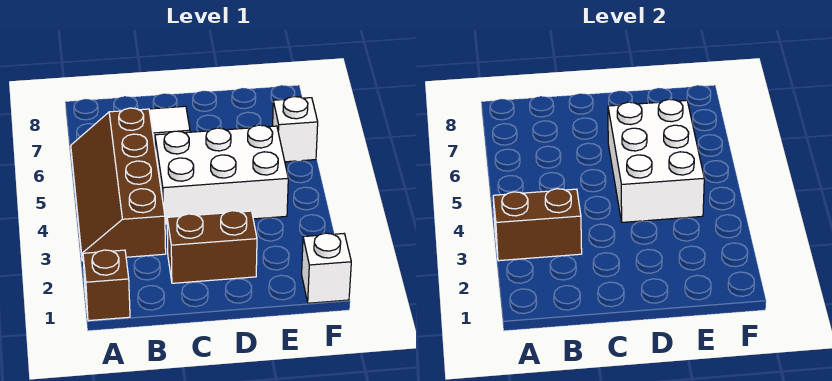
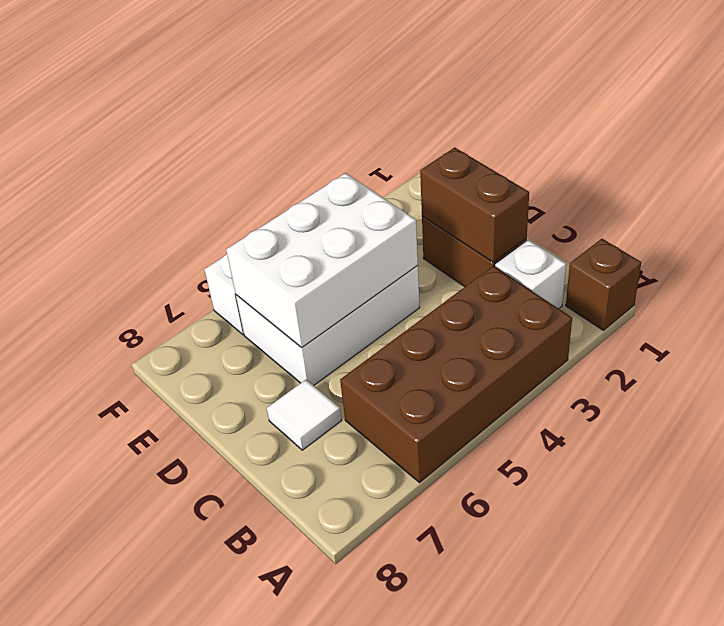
brown 2x4 slope [71,108,166,261] -> brown 2x4 brick [340,266,572,483]
brown 1x2 brick [493,189,582,261] -> brown 1x2 brick moved to [420,147,529,262]
white 2x3 brick [155,125,288,226] -> white 2x3 brick turned to [236,266,420,386]
white 1x1 brick [302,233,351,303] -> white 1x1 brick moved to [495,240,566,309]

